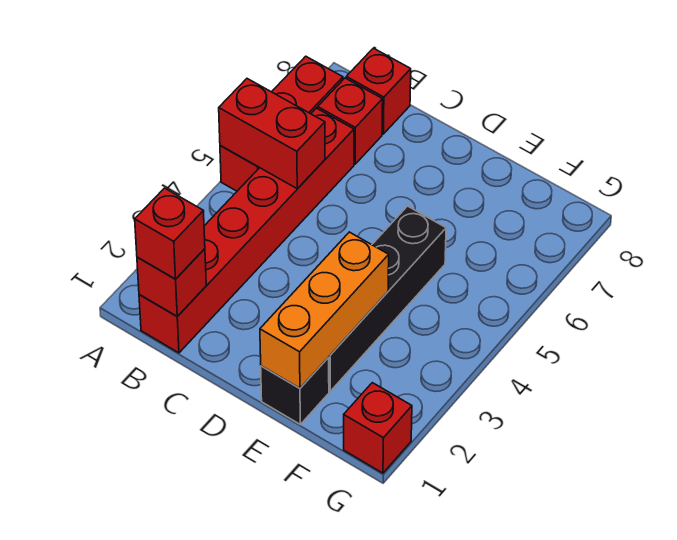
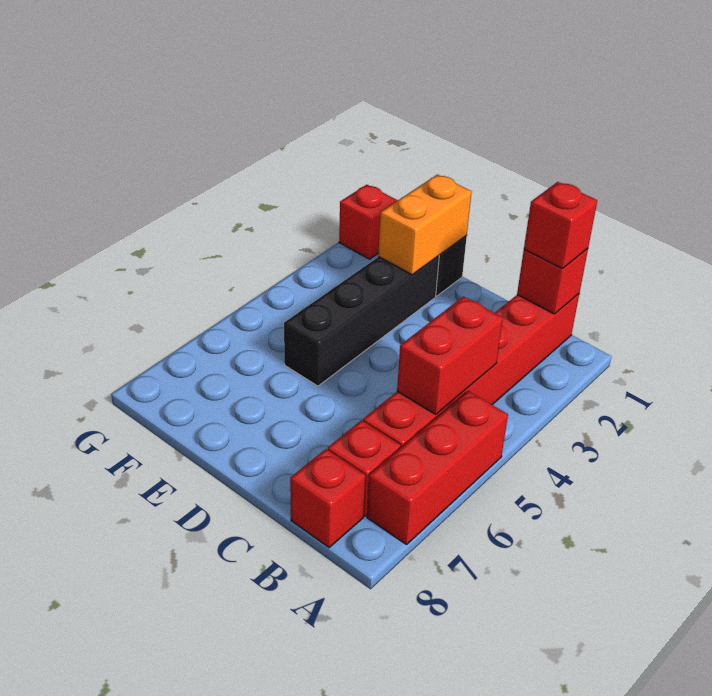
red 1x2 brick [219,79,325,189] -> red 1x2 brick turned to [397,296,503,415]
orange 1x3 brick [260,232,389,388] -> orange 1x2 brick [378,174,472,275]

